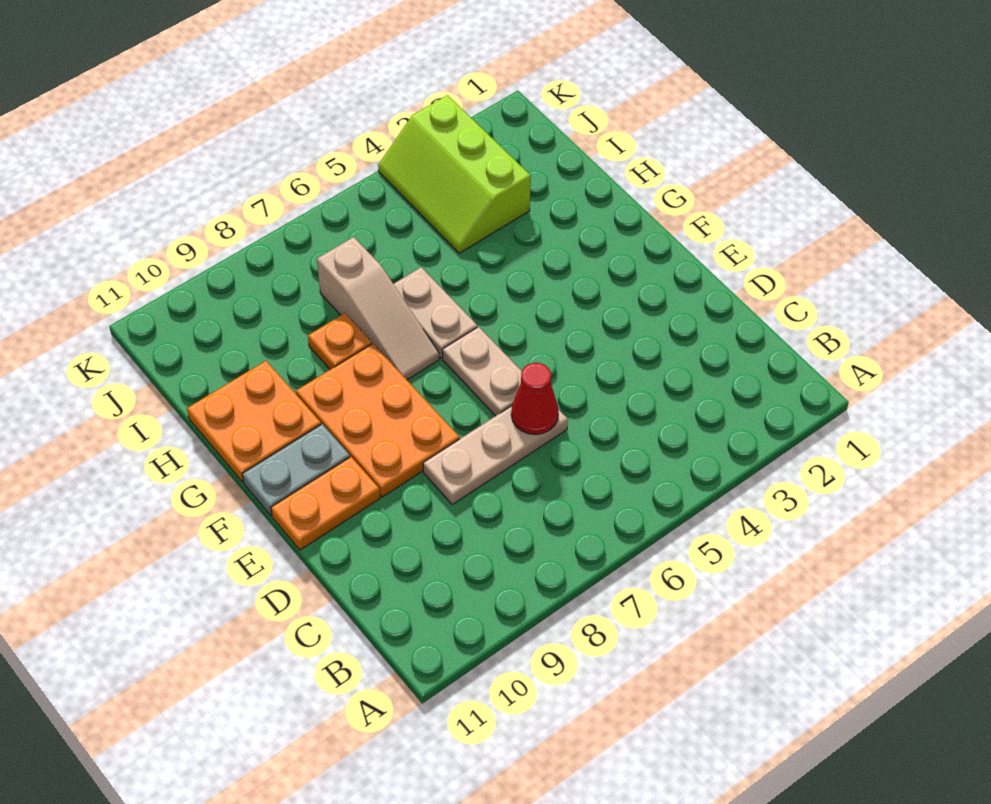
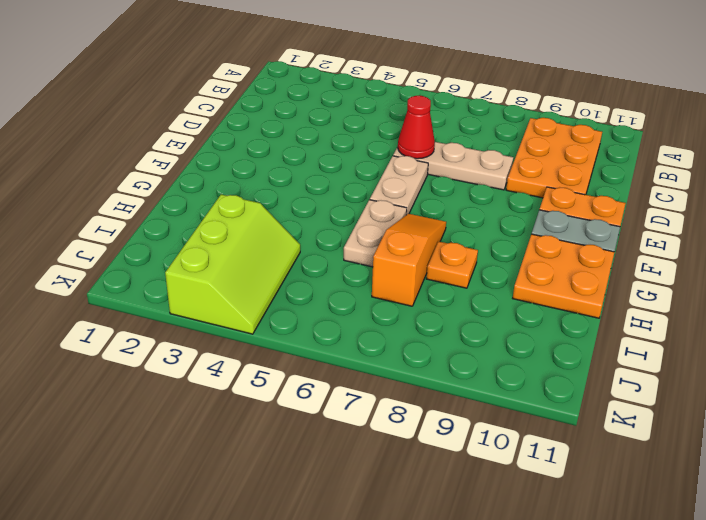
orange 2x3 plate [296,344,460,497] -> orange 2x3 plate moved to [506,118,602,198]
tan 1x3 slope [317,237,439,380] -> orange 1x3 slope [372,214,446,306]

